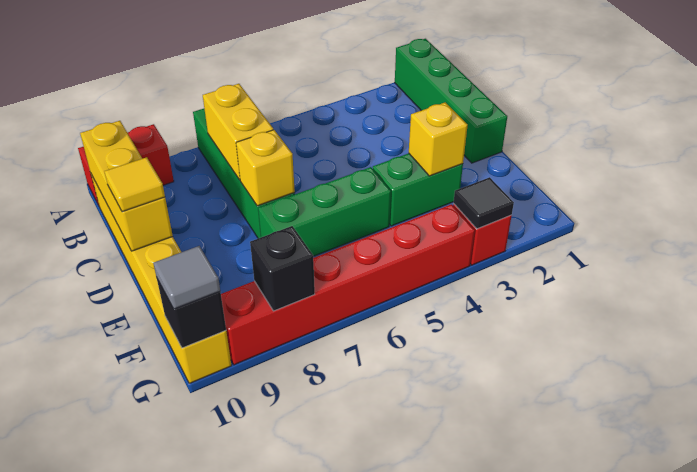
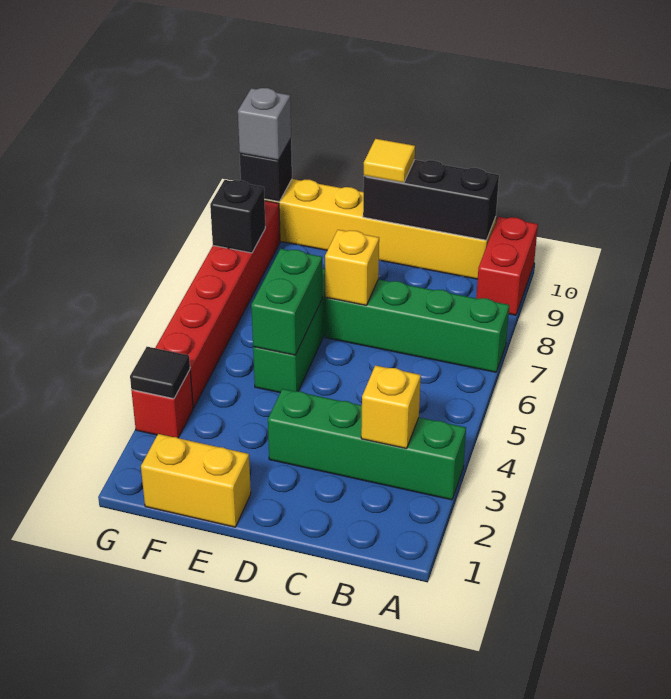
green 1x4 brick [395,39,507,163] -> green 1x4 brick moved to [268,389,466,500]
yellow 1x2 brick [203,84,273,180] -> yellow 1x2 brick moved to [141,434,251,527]
yellow 1x3 brick [80,121,173,251] -> black 1x3 brick [363,160,499,240]
green 1x2 brick [373,153,463,226] -> green 1x2 brick moved to [251,249,323,355]
yellow 1x1 brick [409,102,468,176] -> yellow 1x1 brick moved to [361,365,421,449]
grey 1x1 tile [153,246,220,309] -> grey 1x1 brick [238,88,291,160]

